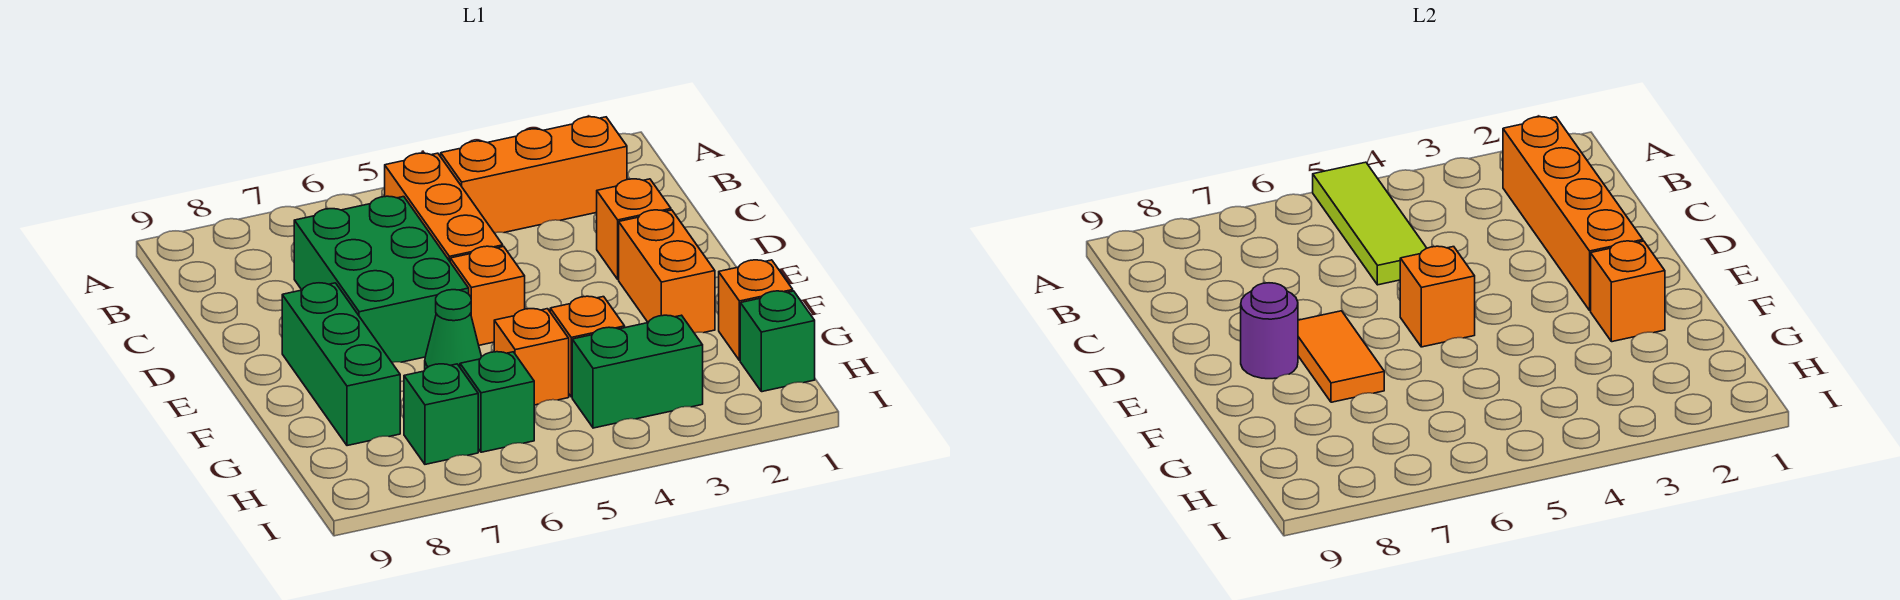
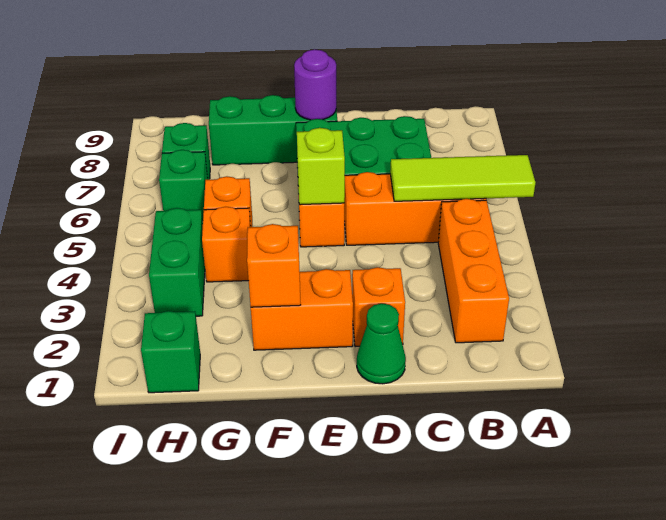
orange 1x4 brick [1503,117,1643,310] -> none
orange 1x1 brick [1400,246,1475,347] -> lime 1x1 brick [297,128,345,205]
orange 1x2 tile [1298,311,1384,402] -> none
green 1x1 cone [425,290,481,369] -> green 1x1 cone moved to [357,303,406,384]
orange 1x1 brick [719,260,793,361] -> none

